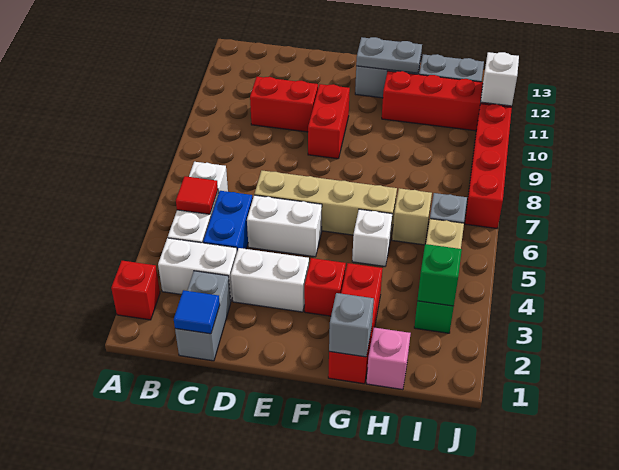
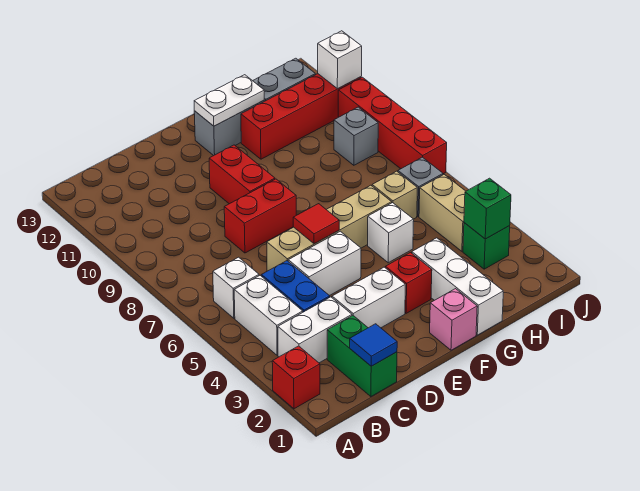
red 1x1 tile [176,176,218,214] -> red 1x1 tile moved to [293,204,339,244]
grey 1x2 brick [175,271,231,361] -> green 1x2 brick [327,316,397,397]
red 1x2 brick [250,77,318,132] -> red 1x2 brick moved to [224,179,296,253]
grey 1x2 plate [356,37,422,73] -> white 1x2 plate [194,75,264,126]
red 1x3 brick [328,263,383,384] -> white 1x3 brick [412,238,503,335]
grey 1x1 brick [329,293,374,357] -> grey 1x1 brick moved to [334,107,378,165]
pink 1x1 brick [367,328,411,390] -> pink 1x1 brick moved to [430,289,477,350]

